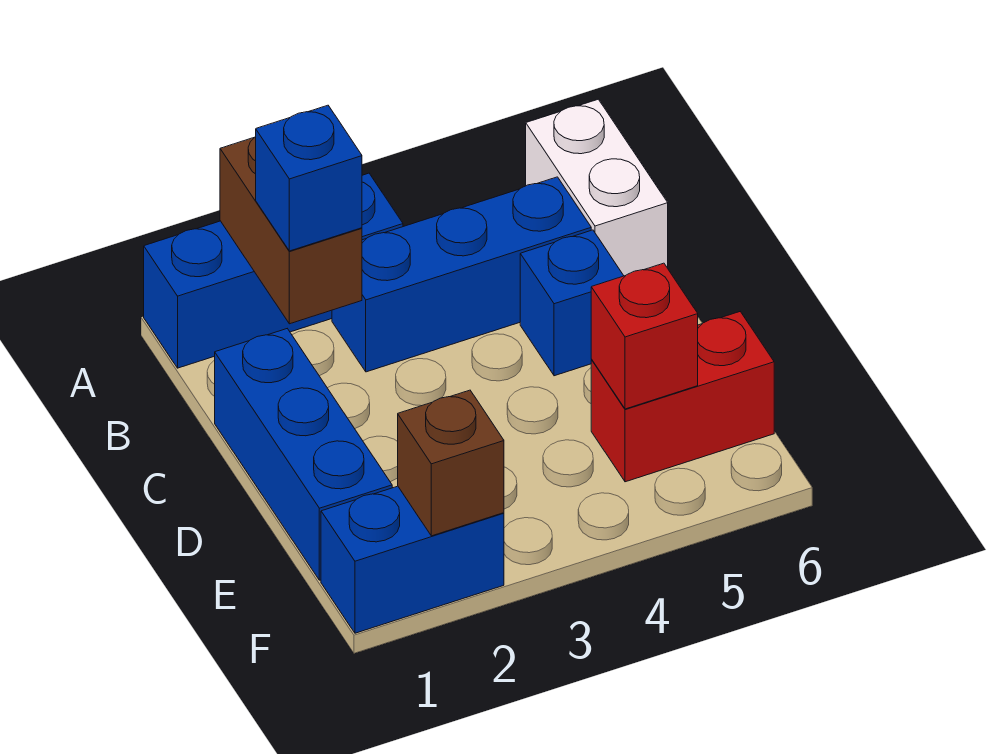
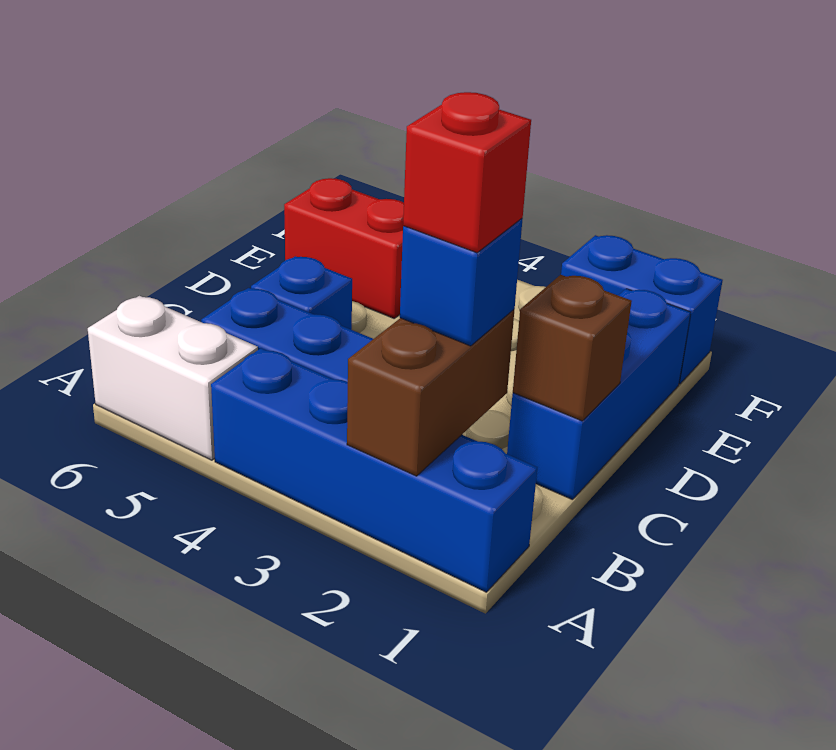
blue 1x3 brick [144,173,403,368] -> blue 1x4 brick [211,348,537,592]
white 1x2 brick [526,99,668,276] -> white 1x2 brick turned to [88,296,258,460]
red 1x1 brick [591,263,698,409] -> red 1x1 brick moved to [403,92,531,253]
brown 1x1 brick [398,390,504,536] -> brown 1x1 brick moved to [513,275,632,421]

